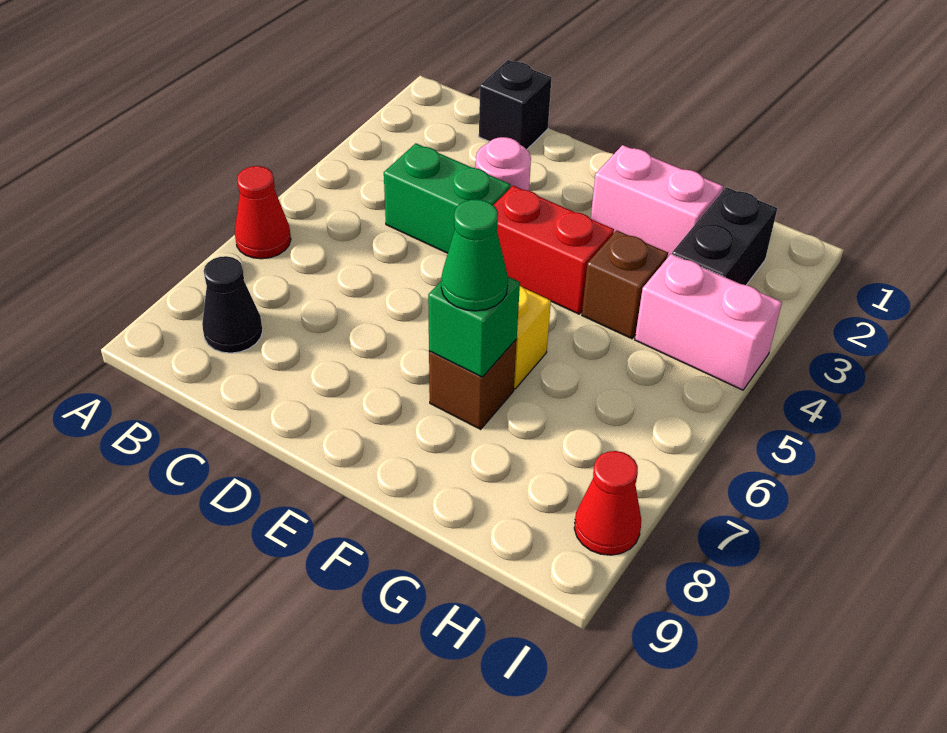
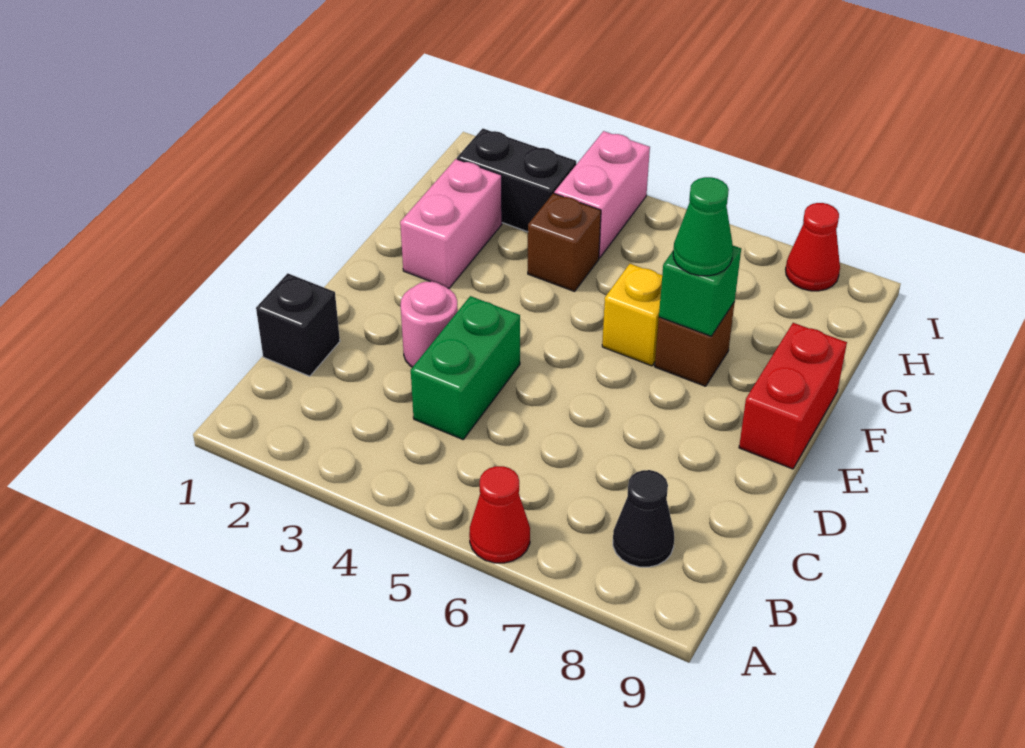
red 1x2 brick [493,186,614,314] -> red 1x2 brick moved to [739,323,847,469]

